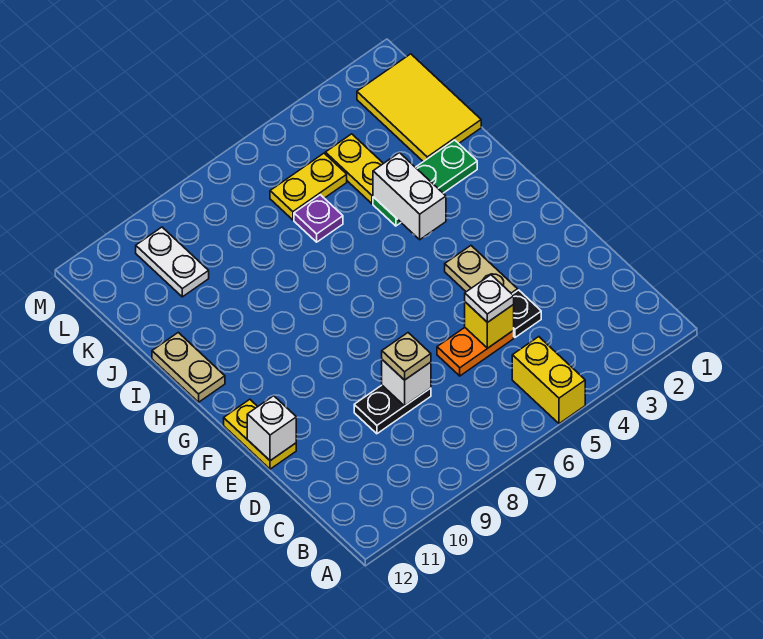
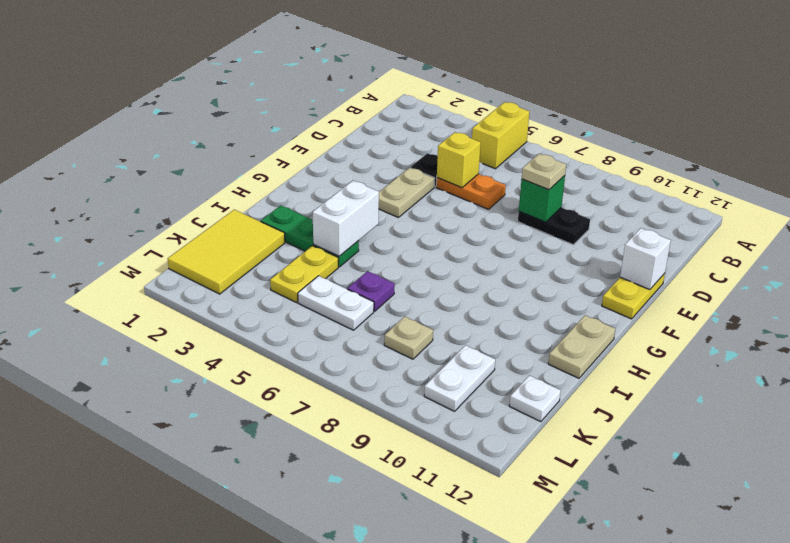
white 1x1 plate [465,275,514,322] -> white 1x1 plate moved to [509,375,561,422]
white 1x1 brick [382,360,431,406] -> green 1x1 brick [519,176,565,222]
yellow 1x2 plate [270,153,347,220] -> white 1x2 plate [298,276,374,330]
none -> tan 1x1 plate [384,317,433,359]

